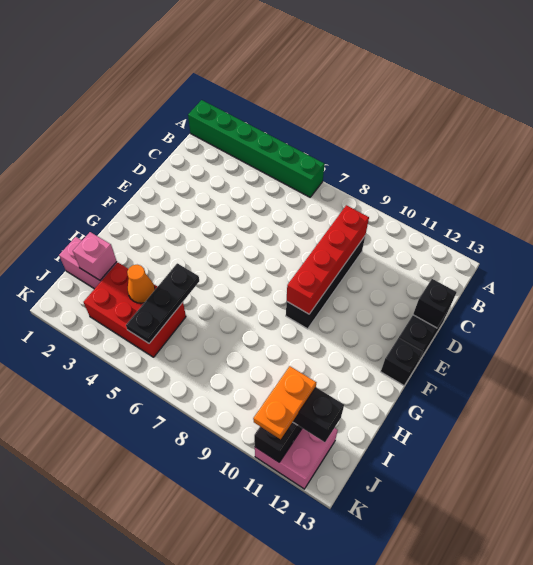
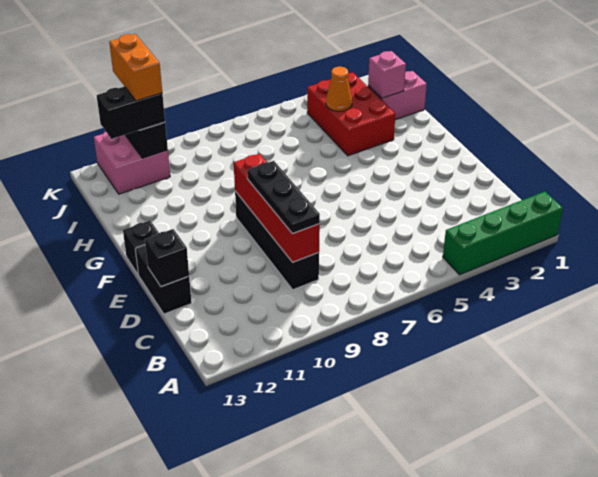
green 1x6 brick [188,100,325,197] -> green 1x4 brick [443,191,563,275]
black 1x3 plate [126,263,199,343] -> black 1x3 plate moved to [247,161,320,234]
red 2x3 brick [84,263,186,357] -> red 2x3 brick turned to [307,72,395,156]
orange 1x2 plate [253,366,316,439] -> orange 1x2 brick [109,34,162,101]

